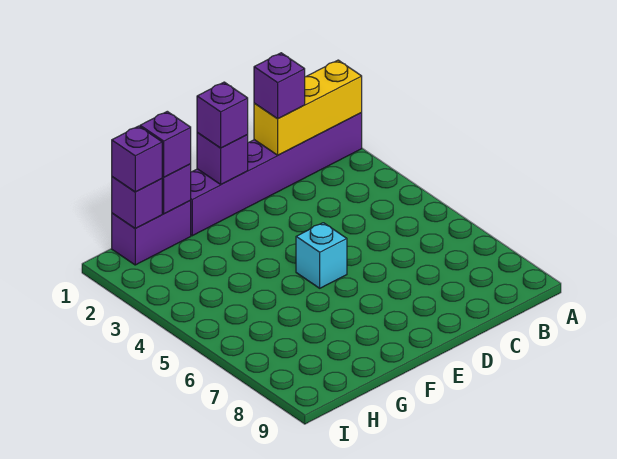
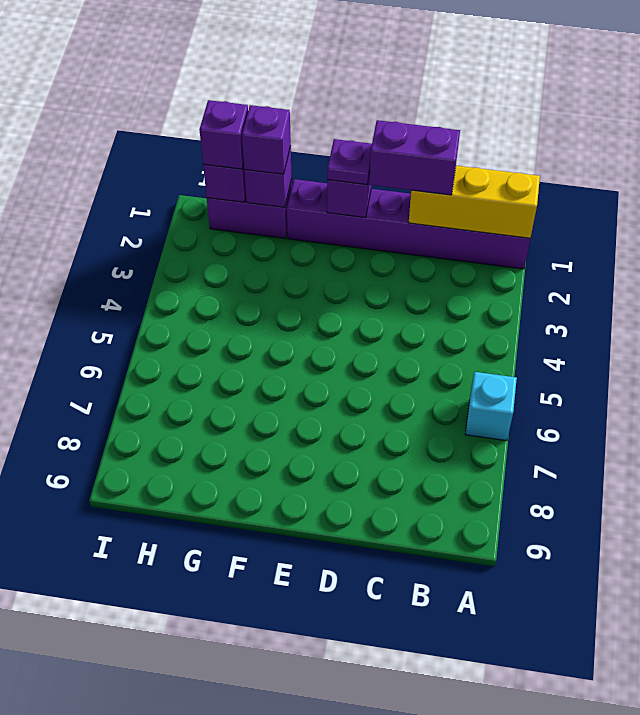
purple 1x1 brick [254,53,305,119] -> purple 1x2 brick [369,120,460,195]
purple 1x1 brick [197,82,248,148] -> purple 1x1 plate [327,139,372,185]
cyan 1x1 brick [296,223,347,288] -> cyan 1x1 brick moved to [465,372,517,441]

